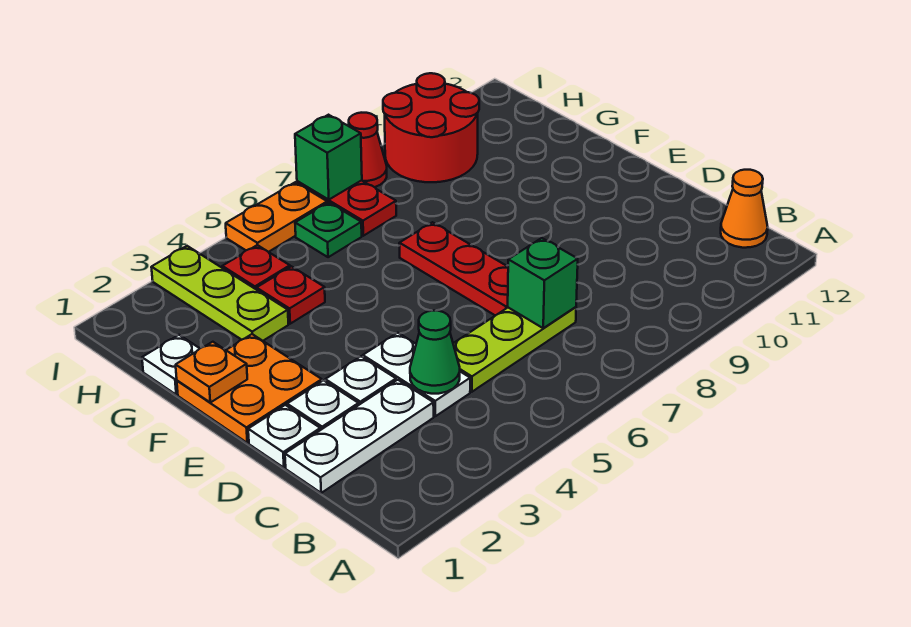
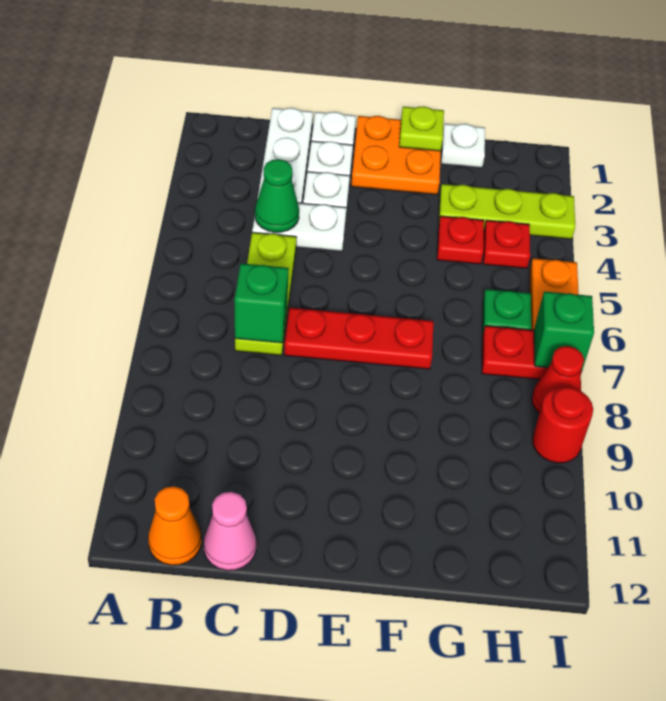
none -> pink 1x1 cone [204,492,256,571]
orange 1x1 plate [176,342,247,402] -> lime 1x1 plate [399,106,444,151]
red 2x2 round brick [383,73,479,182] -> red 1x1 round brick [532,387,593,463]

